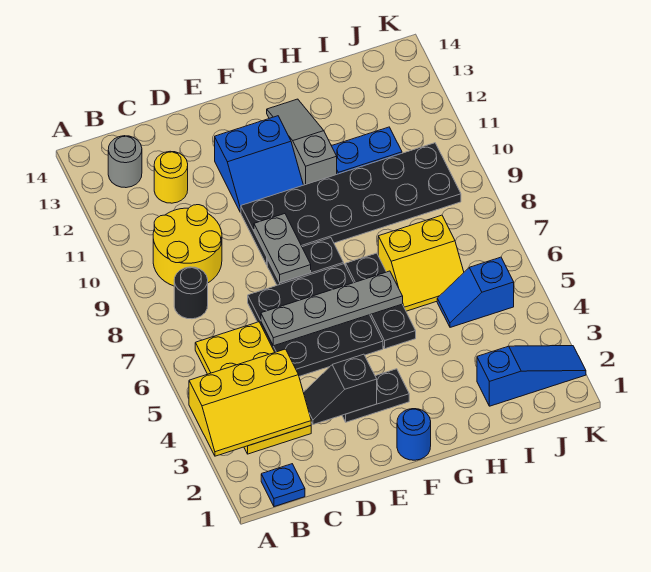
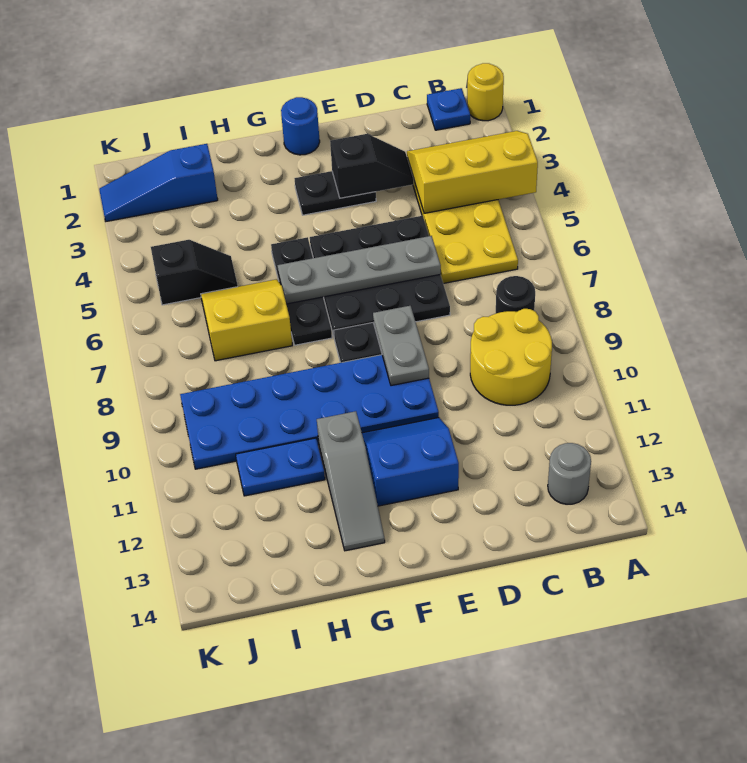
yellow 1x1 round brick [154,151,188,203] -> yellow 1x1 round brick moved to [467,63,504,121]
black 2x6 plate [241,143,461,265] -> blue 2x6 plate [180,355,439,469]
blue 1x2 slope [437,257,514,327] -> black 1x2 slope [151,240,238,305]

